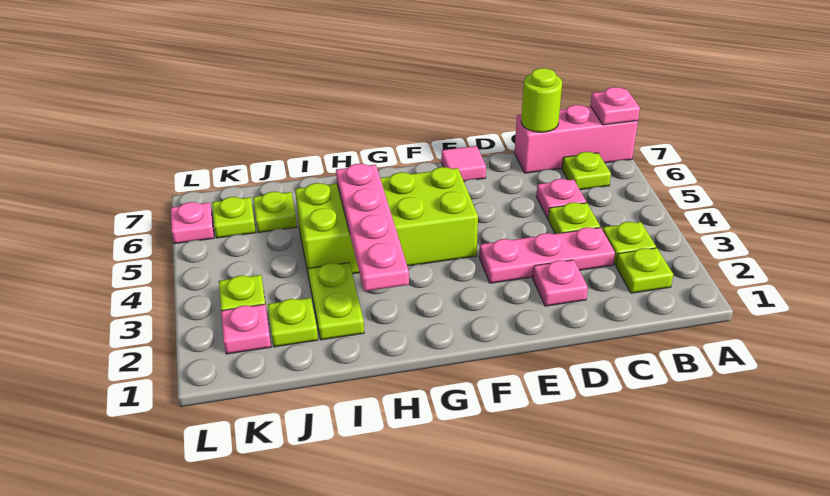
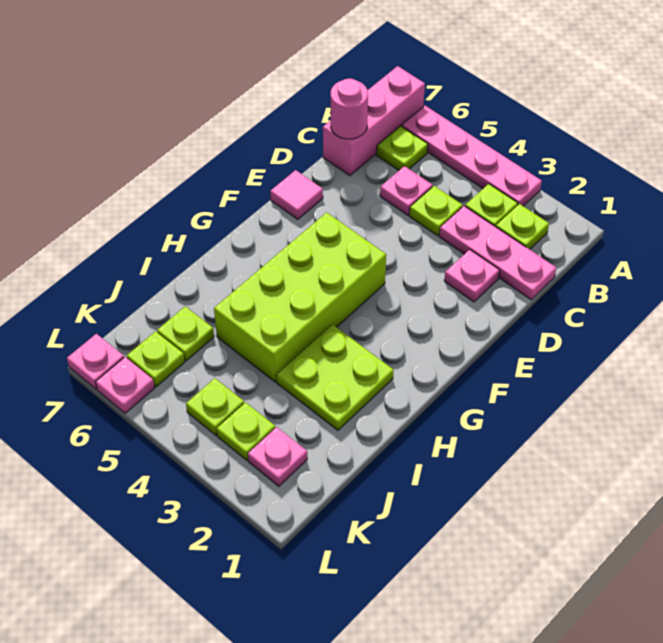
pink 1x1 plate [590,87,640,125] -> pink 1x1 plate moved to [67,334,124,389]
pink 1x3 plate [479,227,615,283] -> pink 1x3 plate turned to [439,206,556,300]
lime 1x1 round brick [521,68,562,132] -> pink 1x1 round brick [331,79,368,139]
pink 1x4 plate [336,164,409,291] -> pink 1x4 plate moved to [402,106,542,206]
lime 1x2 plate [308,263,364,340] -> lime 2x2 plate [276,324,394,430]
lime 1x1 plate [268,298,318,347] -> lime 1x1 plate moved to [186,378,244,435]

